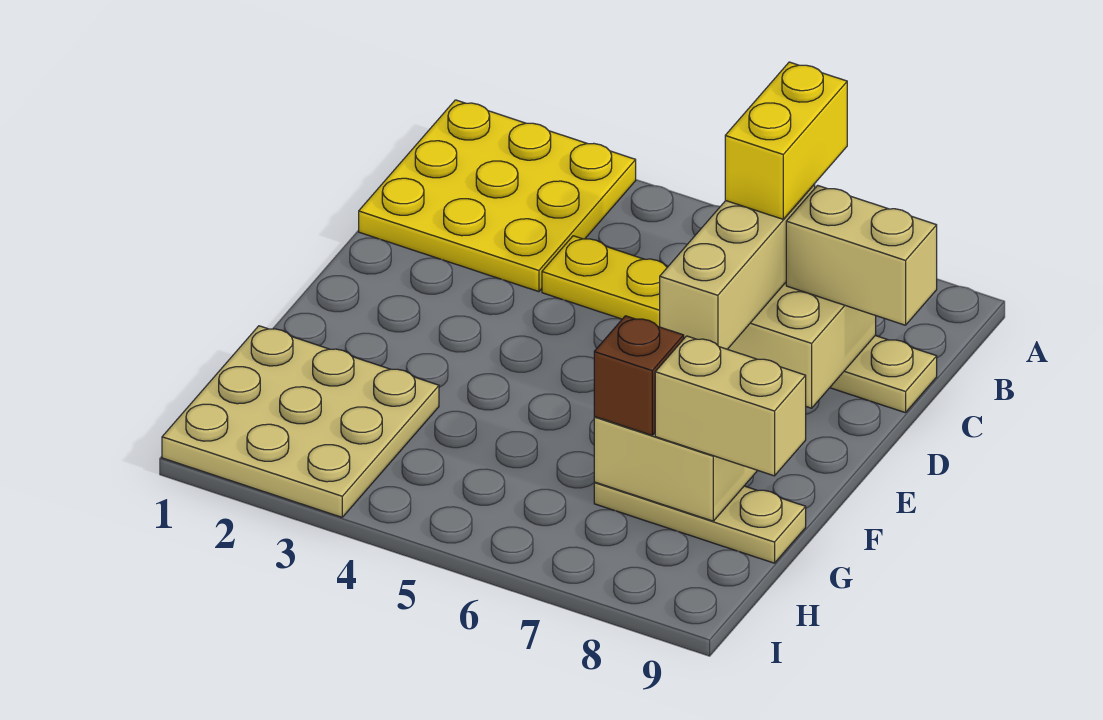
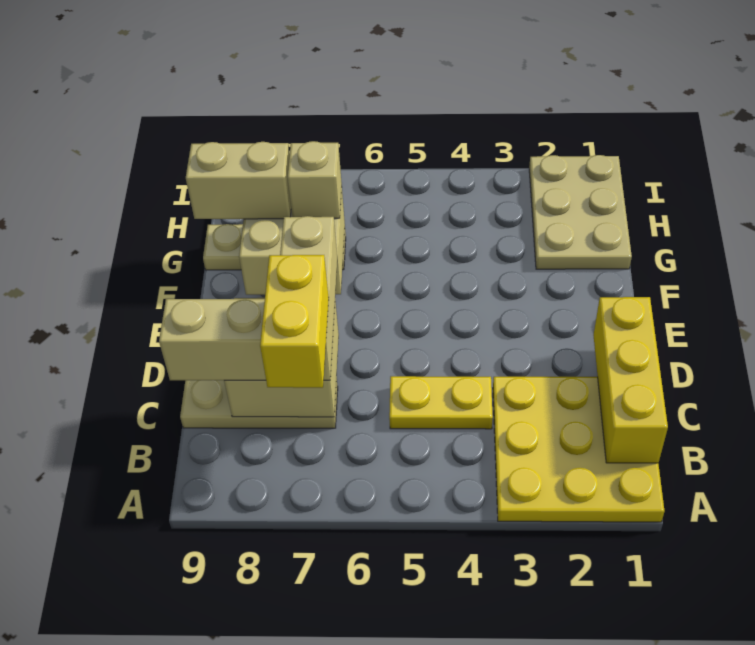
none -> yellow 1x3 brick [593,297,668,463]
tan 3x3 plate [162,326,439,517] -> tan 2x3 plate [529,155,632,269]
brown 1x1 brick [594,316,684,435] -> tan 1x1 brick [288,141,342,218]

